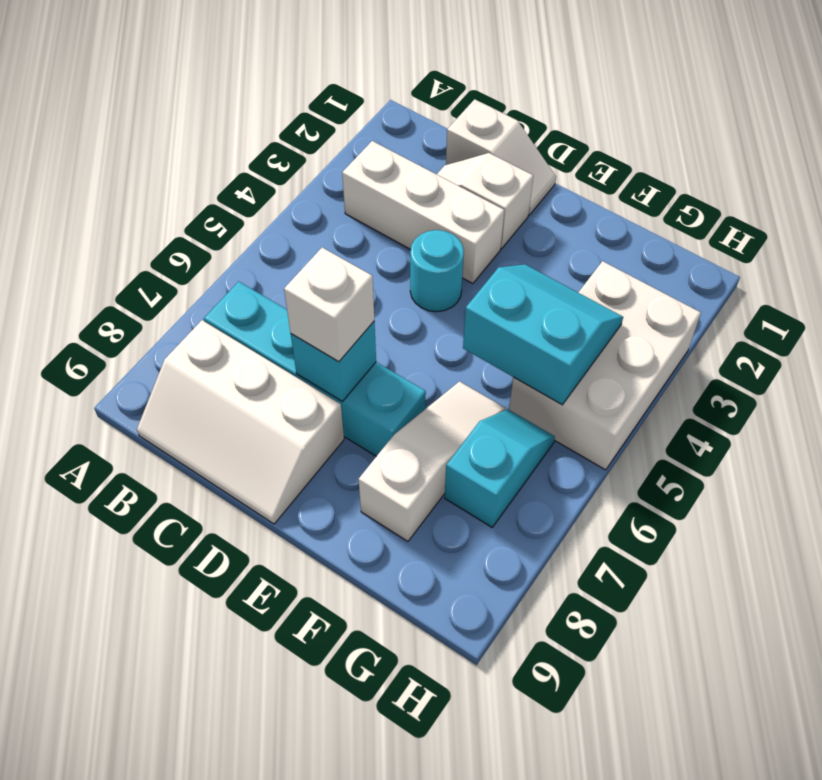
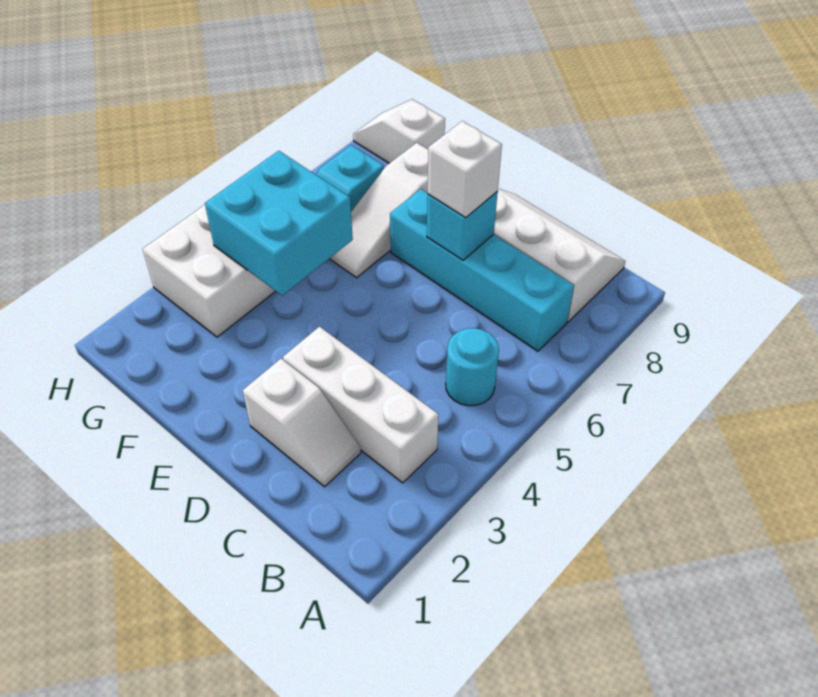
white 1x2 slope [446,99,556,215] -> white 1x2 slope moved to [353,99,445,163]
cyan 1x1 round brick [410,230,464,312] -> cyan 1x1 round brick moved to [446,328,499,406]
cyan 2x2 slope [463,265,623,405] -> cyan 2x2 brick [205,151,353,296]

